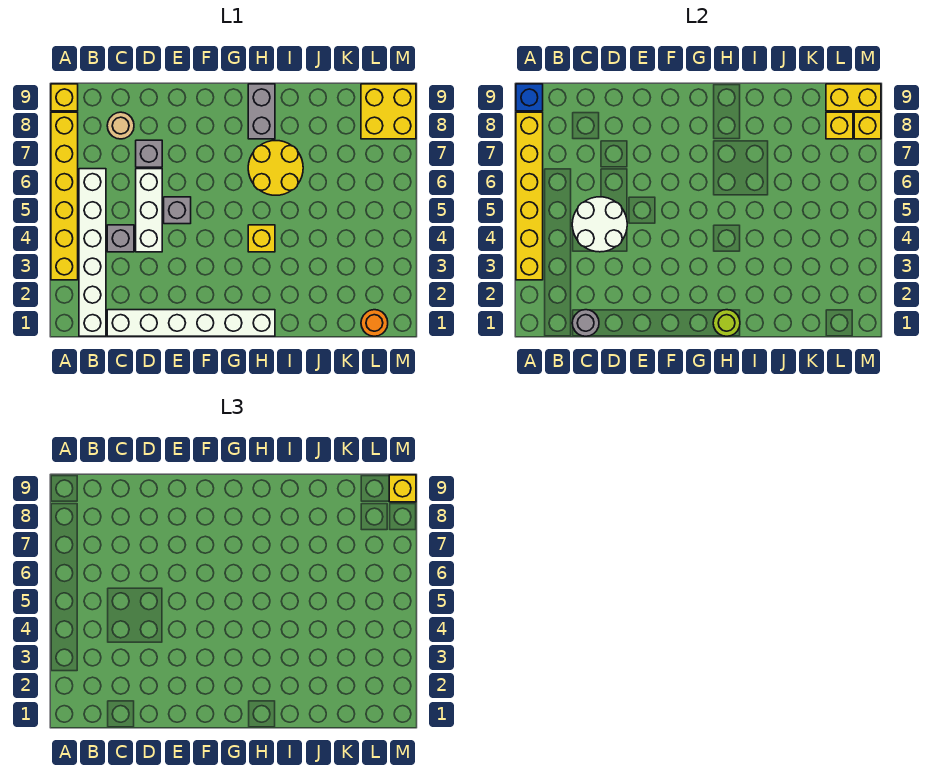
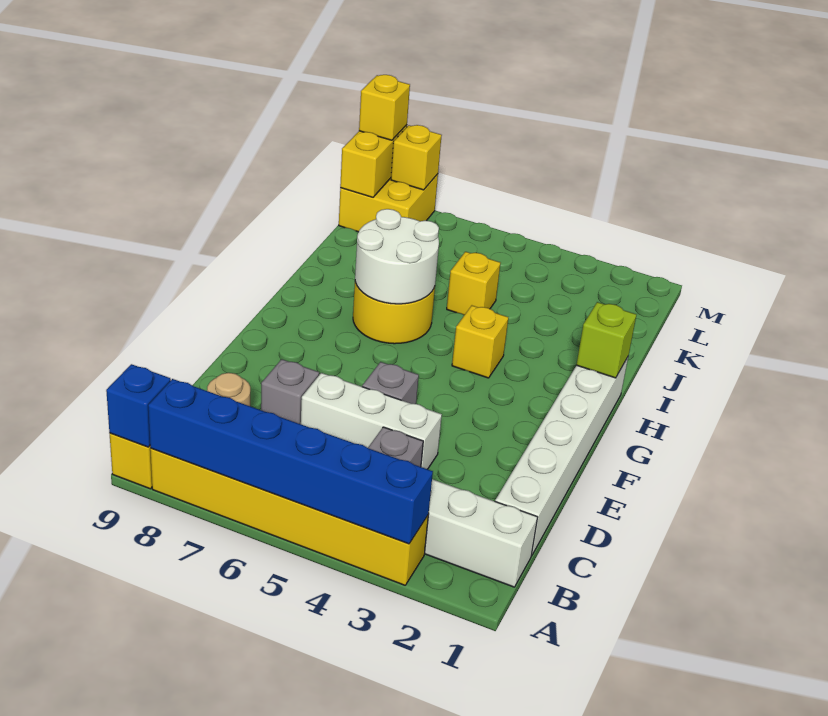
yellow 1x6 brick [516,112,543,280] -> blue 1x6 brick [148,379,433,544]
grey 1x1 round brick [572,310,599,336] -> none
white 2x2 round brick [572,197,627,252] -> white 2x2 round brick moved to [355,209,439,304]
lime 1x1 round brick [713,310,740,336] -> lime 1x1 brick [576,302,636,378]
grey 1x2 brick [248,84,275,139] -> none
orange 1x1 round brick [361,310,388,336] -> none
yellow 1x1 brick [826,112,853,139] -> yellow 1x1 brick moved to [447,252,500,315]

